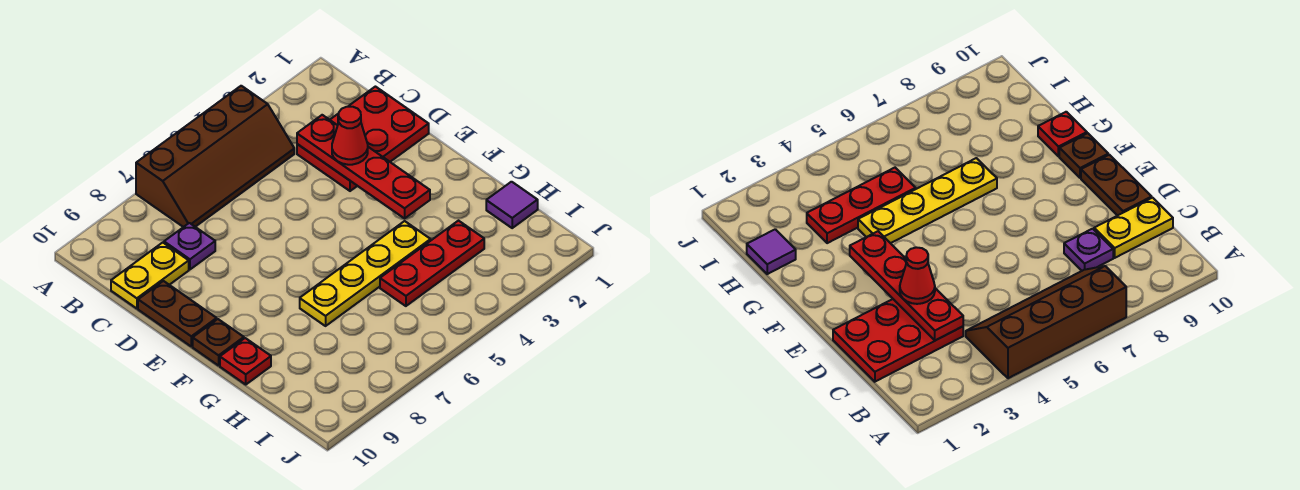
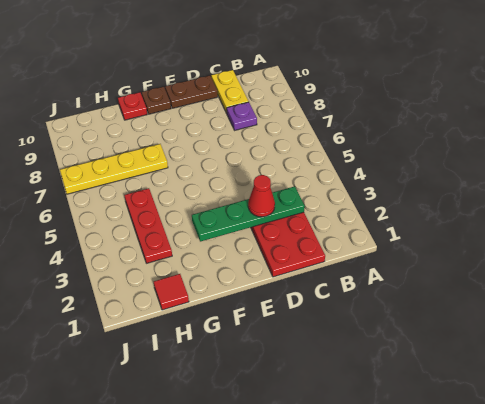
brown 2x4 slope [136,86,294,227] -> none
red 1x4 plate [297,115,430,218] -> green 1x4 plate [192,186,305,242]
yellow 1x4 plate [300,221,431,326] -> yellow 1x4 plate turned to [60,144,168,194]
purple 1x1 tile [486,182,538,228] -> red 1x1 tile [154,274,189,310]

